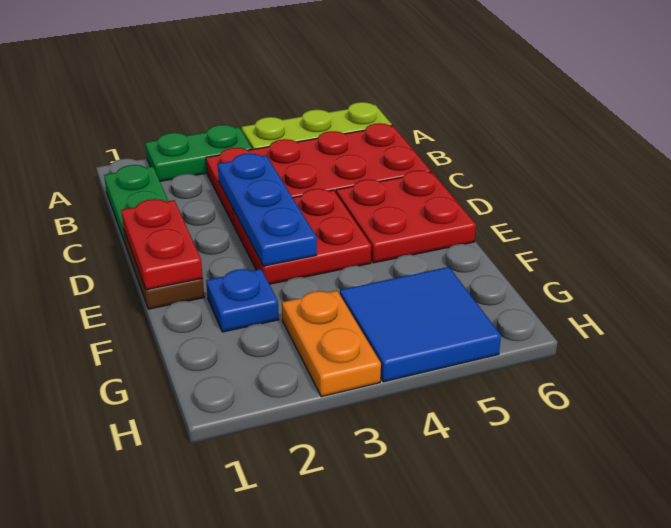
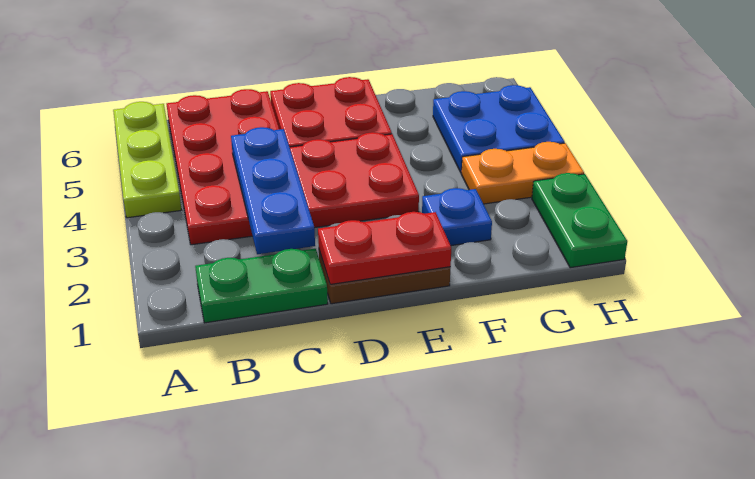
green 1x2 plate [145,125,252,181] -> green 1x2 plate moved to [532,173,627,268]
blue 1x3 plate [218,153,317,266] -> blue 1x3 plate turned to [231,127,315,254]
blue 2x2 tile [340,267,501,382] -> blue 2x2 plate [433,85,565,173]

